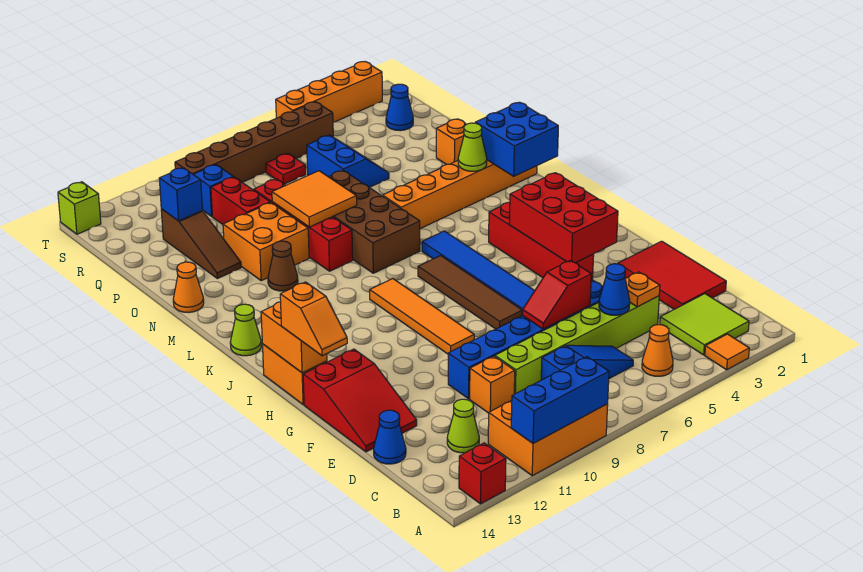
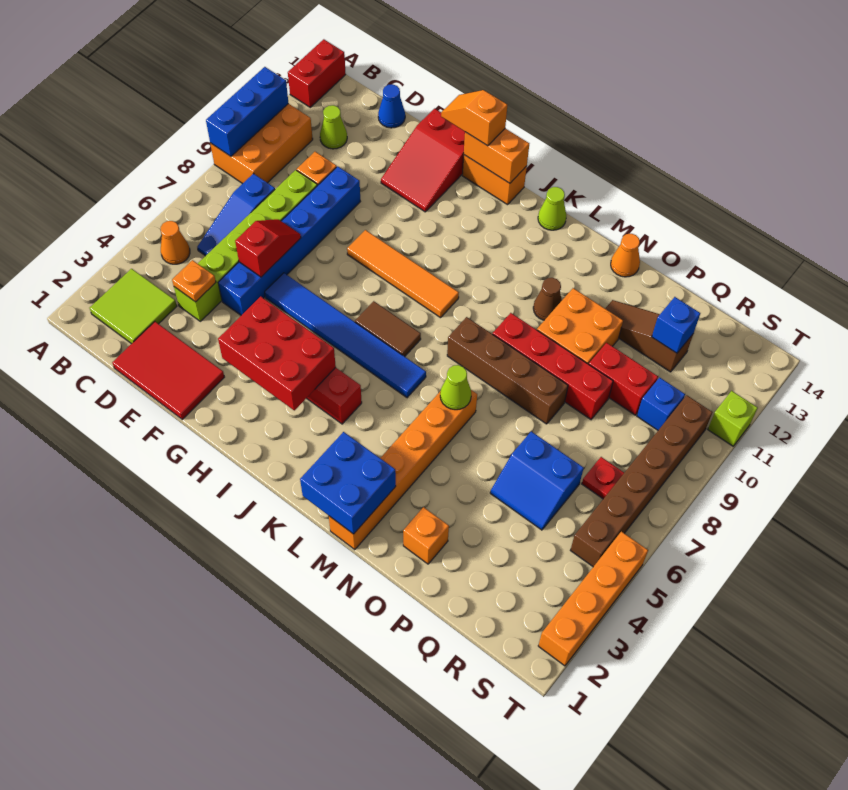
orange 1x1 tile [705,334,749,370] -> none
red 1x1 brick [459,443,506,504] -> red 1x2 brick [288,39,346,107]
blue 1x1 cone [599,264,630,315] -> none
red 2x3 slope [303,349,417,452] -> red 2x3 slope turned to [381,109,465,212]
brown 1x4 tile [418,256,523,329] -> brown 1x2 tile [355,301,421,357]
brown 2x4 brick [329,170,420,273] -> brown 1x4 brick [447,317,568,424]
lime 1x1 cone [458,123,487,171] -> lime 1x1 cone moved to [440,365,471,410]
orange 2x2 tile [272,171,357,227] -> none
blue 1x1 cone [386,84,413,131] -> none
lime 1x1 brick [58,182,101,234] -> lime 1x1 brick moved to [708,391,758,446]

